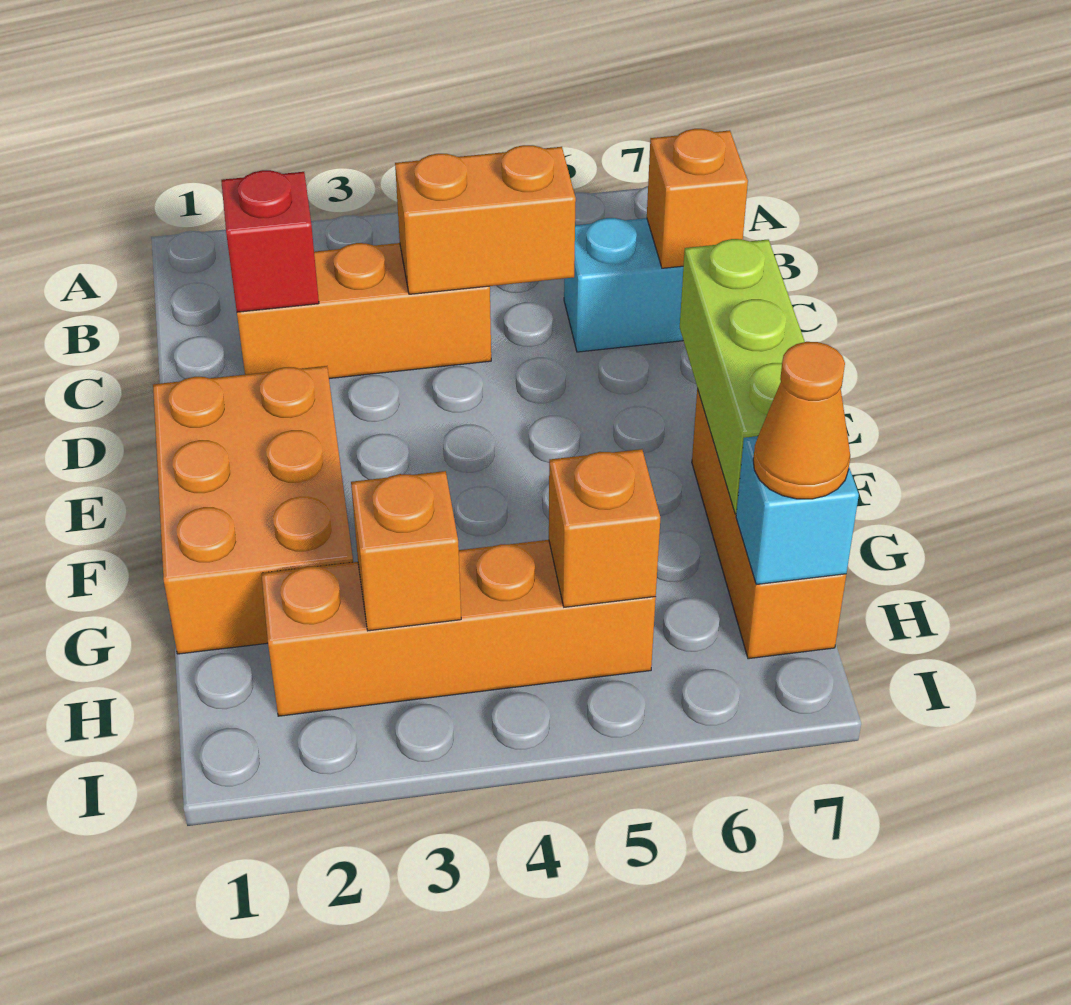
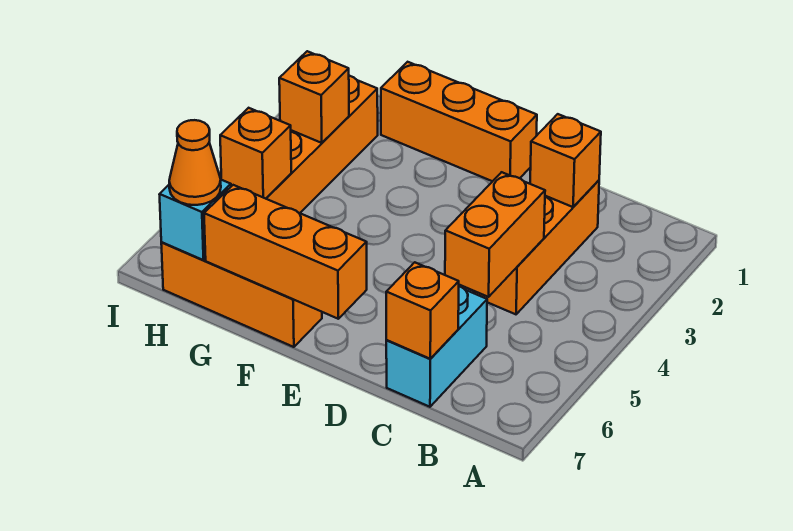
red 1x1 brick [221,170,319,312] -> orange 1x1 brick [530,114,601,207]
orange 2x3 brick [153,366,353,654] -> orange 1x3 brick [381,62,537,181]
lime 1x3 brick [680,239,805,514] -> orange 1x3 brick [204,185,367,319]

